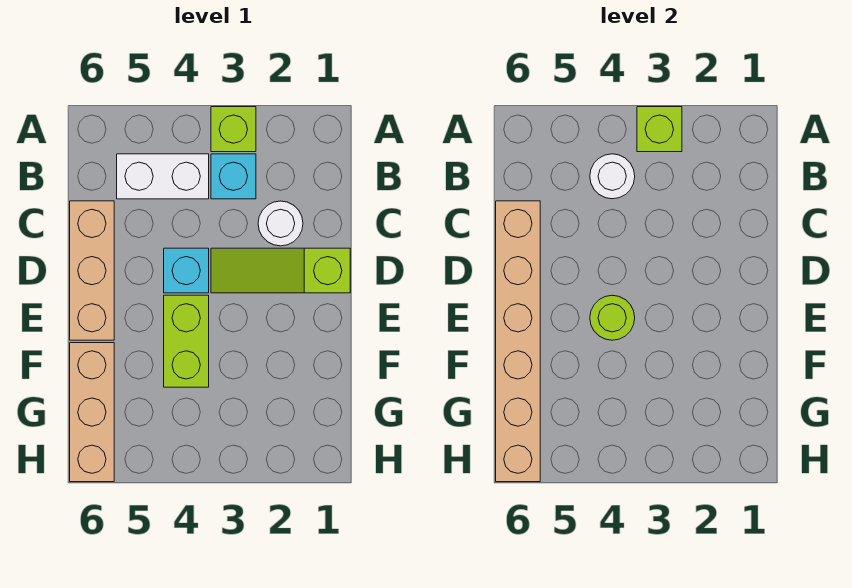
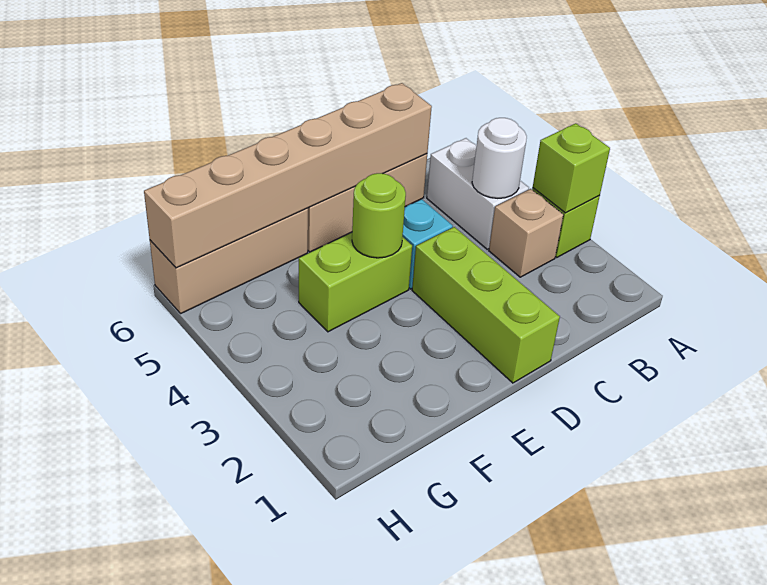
cyan 1x1 brick [211,154,256,199] -> tan 1x1 brick [489,189,563,277]
white 1x1 round brick [258,201,303,246] -> none
lime 1x3 slope [211,248,350,293] -> lime 1x3 brick [412,227,560,383]

